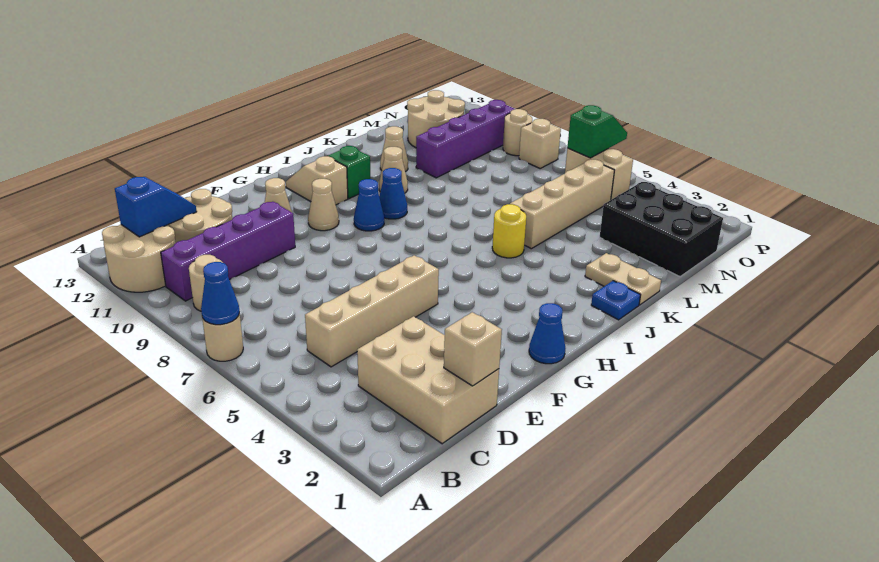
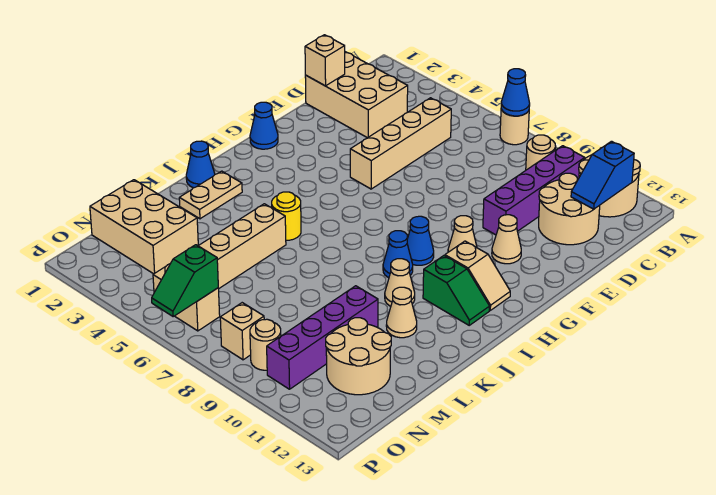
blue 1x1 plate [591,281,640,320] -> blue 1x1 cone [186,141,215,188]
tan 1x2 plate [585,253,661,305] -> tan 1x2 plate turned to [179,171,242,219]
black 2x3 brick [600,182,723,276] -> tan 2x3 brick [90,180,198,274]

